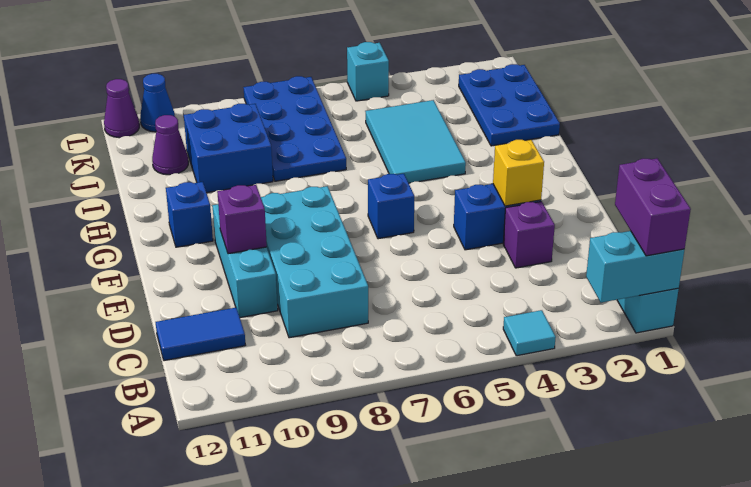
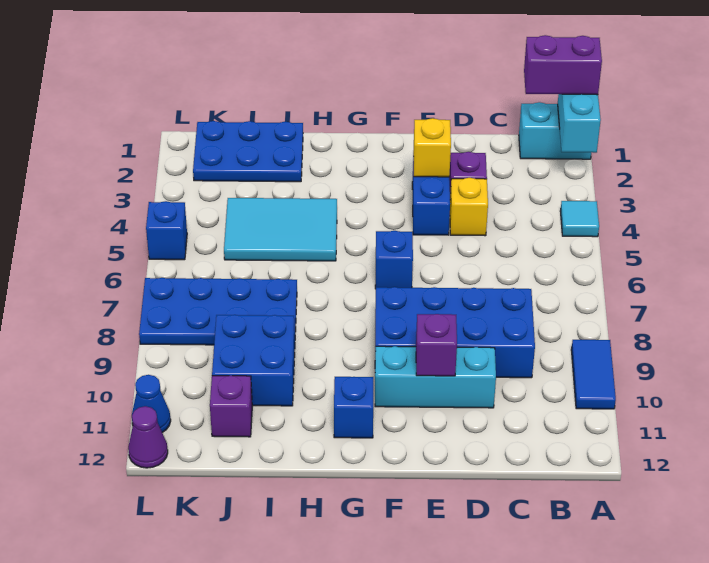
cyan 2x4 brick [261,186,368,338] -> blue 2x4 brick [375,287,535,378]
blue 1x2 tile [156,308,245,361] -> blue 1x2 tile moved to [571,340,616,409]
none -> yellow 1x1 brick [450,178,488,236]
purple 1x1 cone [152,115,188,175] -> purple 1x1 brick [210,376,252,437]
cyan 1x1 brick [347,42,389,101] -> blue 1x1 brick [146,201,187,260]

